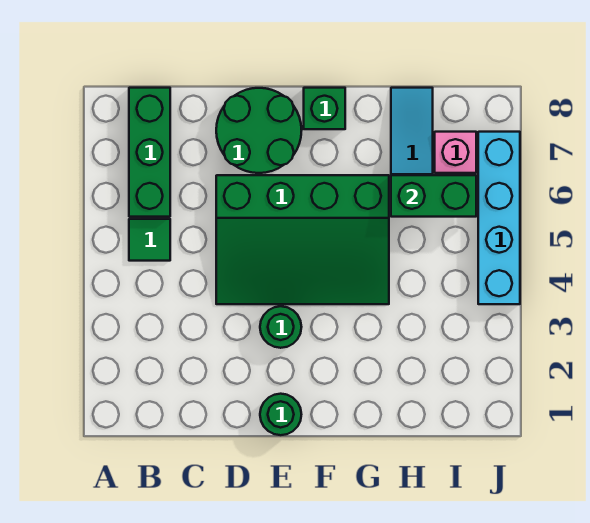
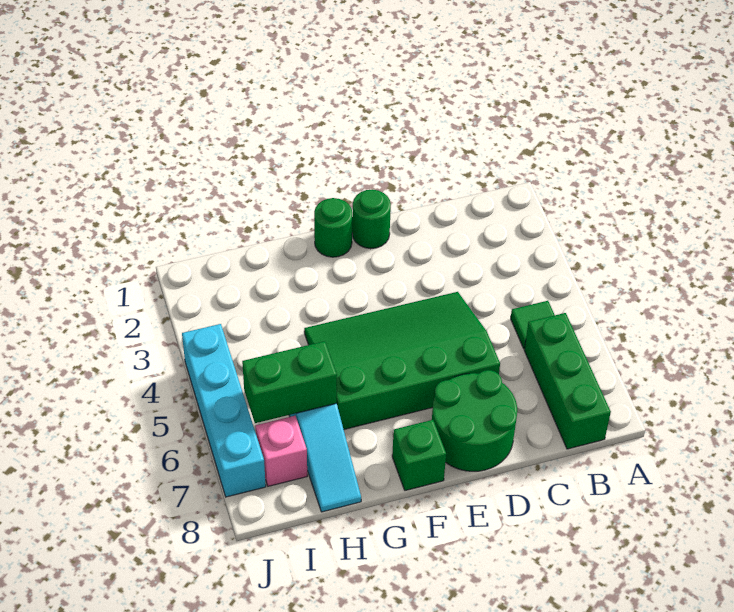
green 1x1 round brick [260,306,301,348] -> green 1x1 round brick moved to [314,198,352,257]

